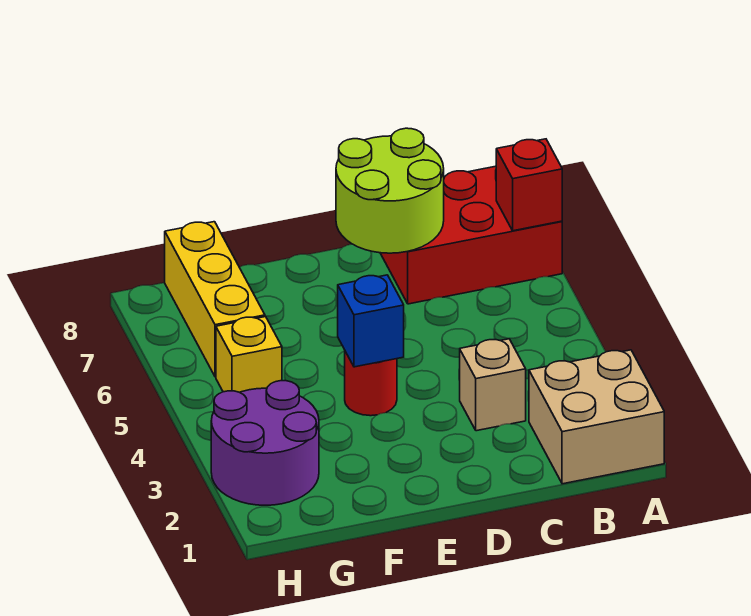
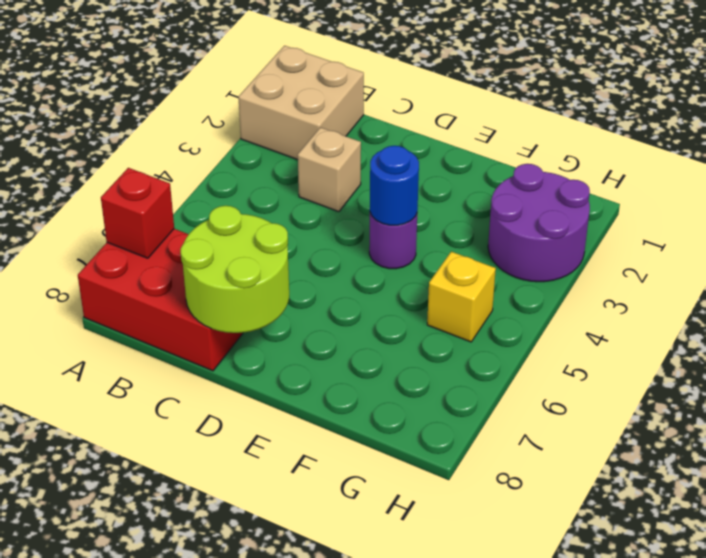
red 1x1 round brick [345,351,397,416] -> purple 1x1 round brick [369,213,417,269]
blue 1x1 brick [338,275,404,367] -> blue 1x1 round brick [370,146,419,225]
yellow 1x3 brick [165,222,265,377] -> none

